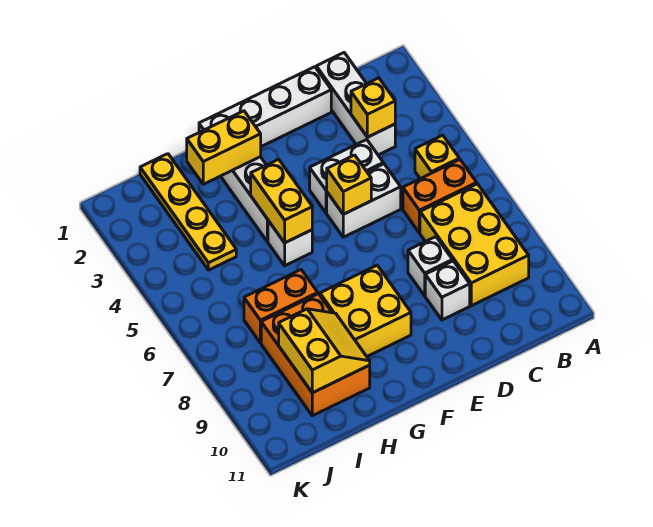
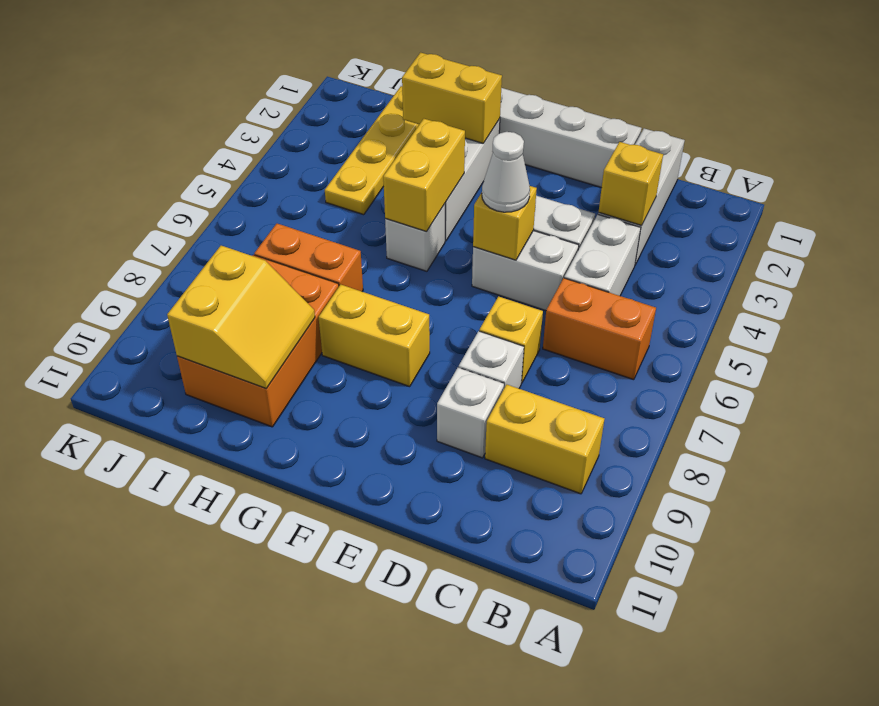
yellow 1x1 brick [415,135,459,179] -> yellow 1x1 brick moved to [479,296,543,383]
yellow 2x3 brick [420,184,529,306] -> yellow 1x2 brick [485,385,604,494]
none -> white 1x2 brick [564,215,641,296]
none -> white 1x1 cone [482,132,530,212]
yellow 2x2 brick [320,265,411,356] -> yellow 1x2 brick [319,285,430,387]

